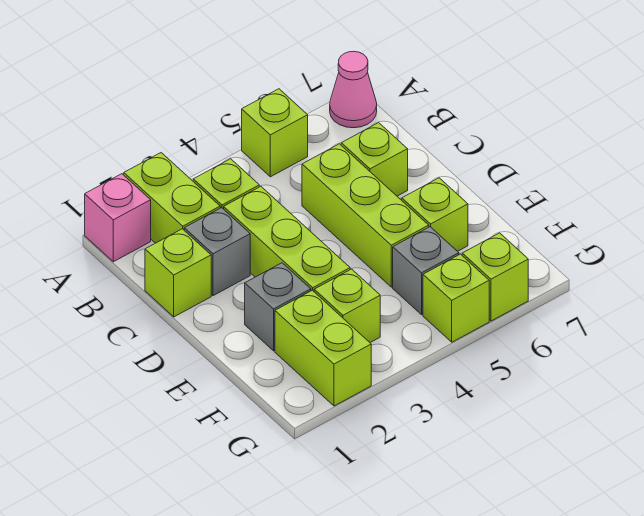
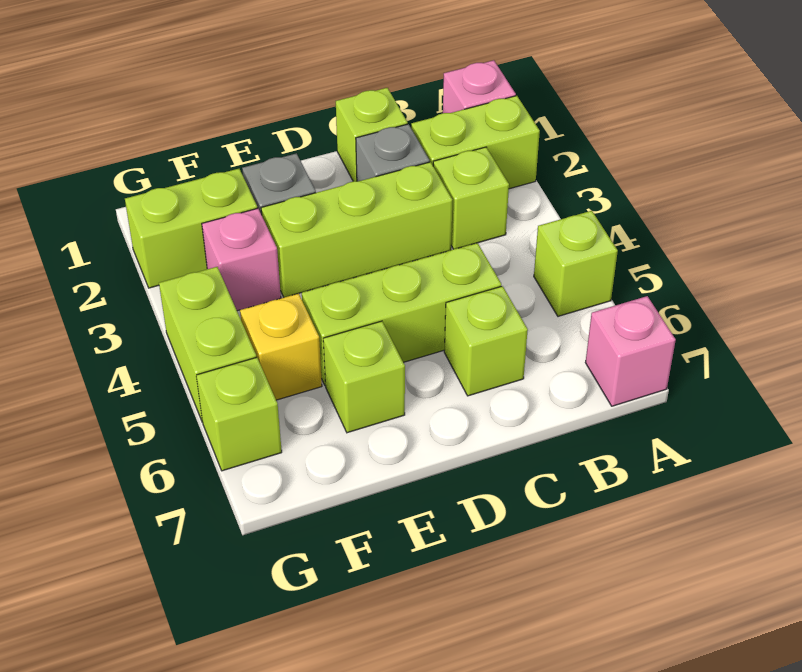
pink 1x1 cone [330,51,377,128] -> pink 1x1 brick [586,296,676,406]
lime 1x1 brick [314,269,380,343] -> pink 1x1 brick [202,208,281,311]
grey 1x1 brick [393,227,459,315] -> yellow 1x1 brick [240,293,322,400]
lime 1x1 brick [423,254,489,342] -> lime 1x2 brick [159,267,256,422]

